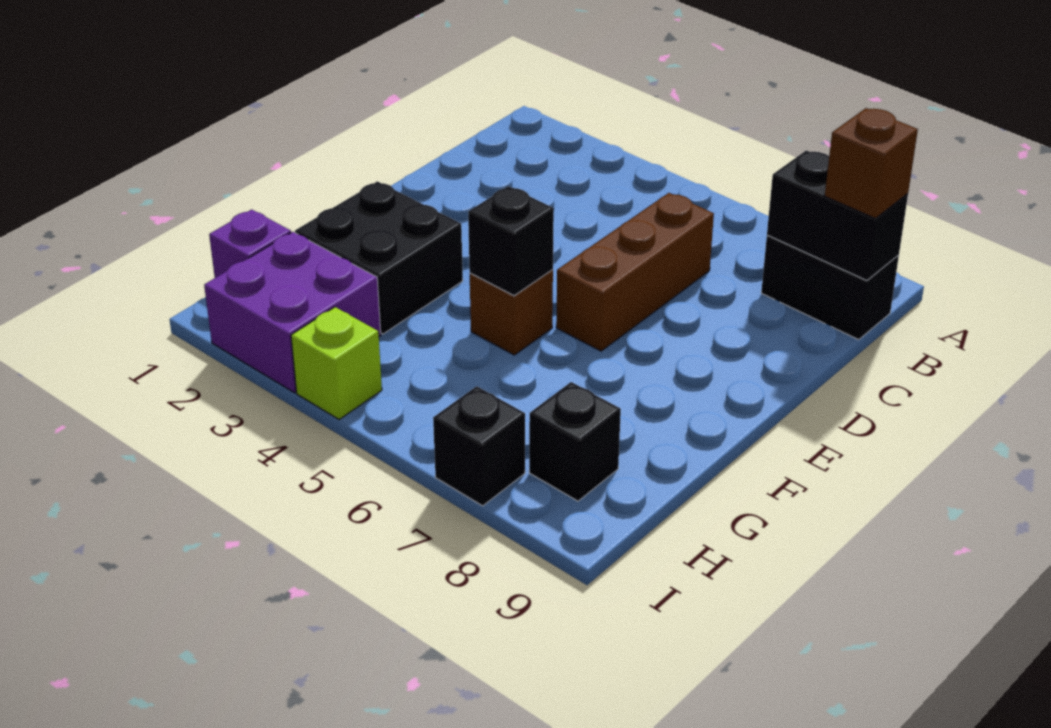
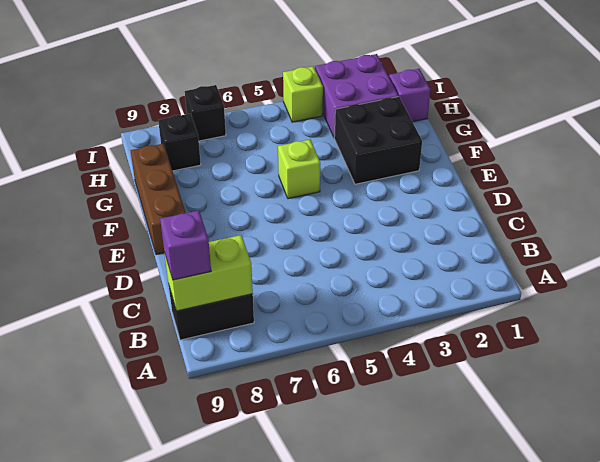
black 1x2 brick [767,150,908,281] -> lime 1x2 brick [165,235,253,311]
brown 1x1 brick [825,108,918,219] -> purple 1x1 brick [160,210,211,280]
brown 1x3 brick [556,193,714,351] -> brown 1x3 brick moved to [130,144,186,255]
brown 1x1 brick [470,270,553,355] -> lime 1x1 brick [278,140,320,199]
black 1x1 brick [468,186,554,296] -> none

